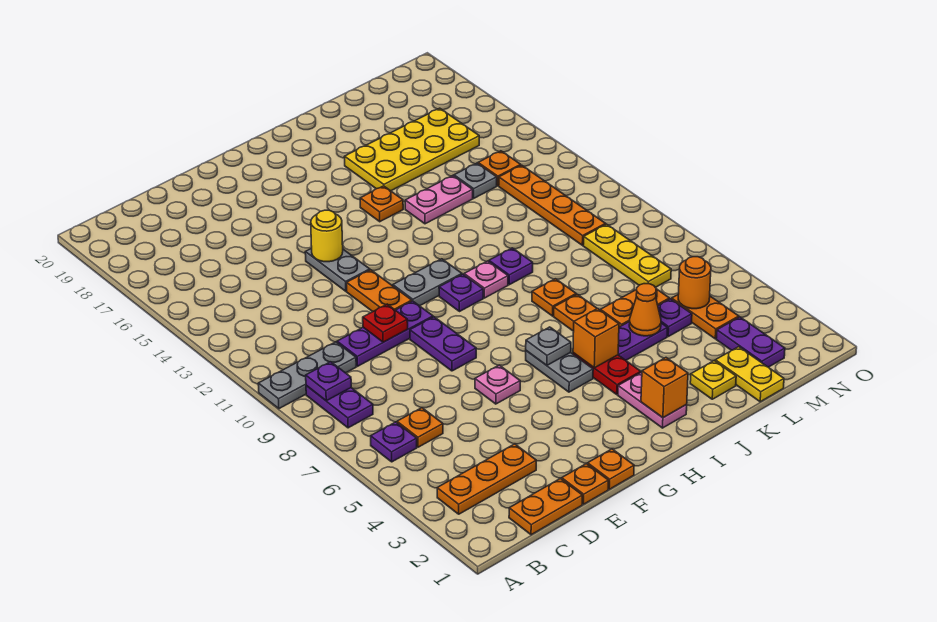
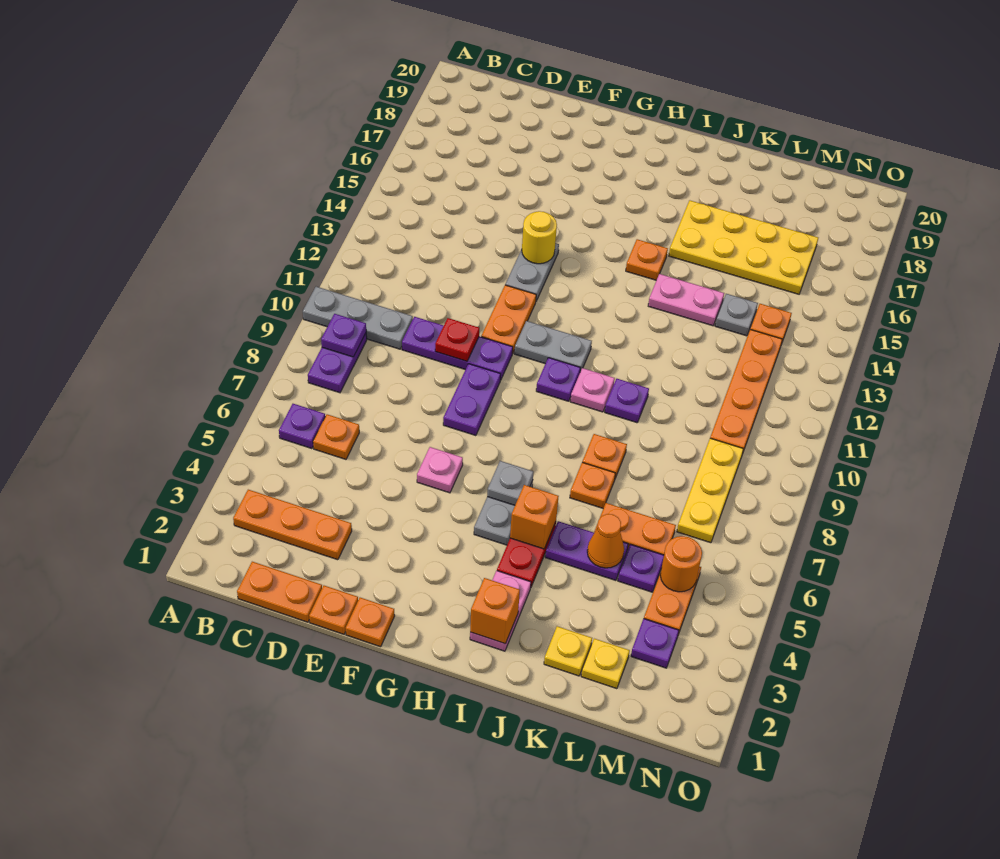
yellow 1x2 plate [715,347,784,402] -> yellow 1x1 plate [581,639,630,689]
purple 1x2 plate [716,317,785,367] -> purple 1x1 plate [631,619,679,668]

